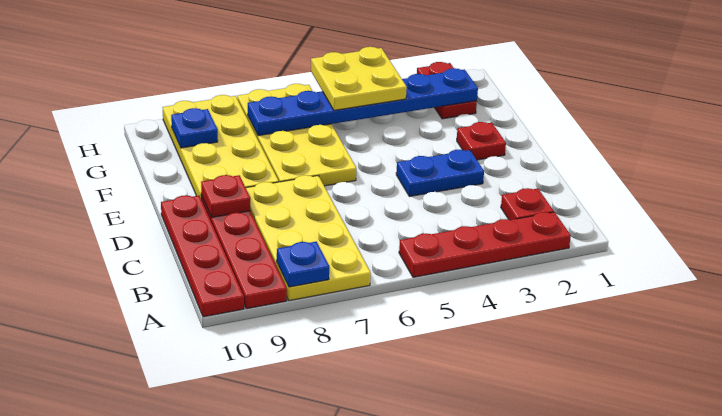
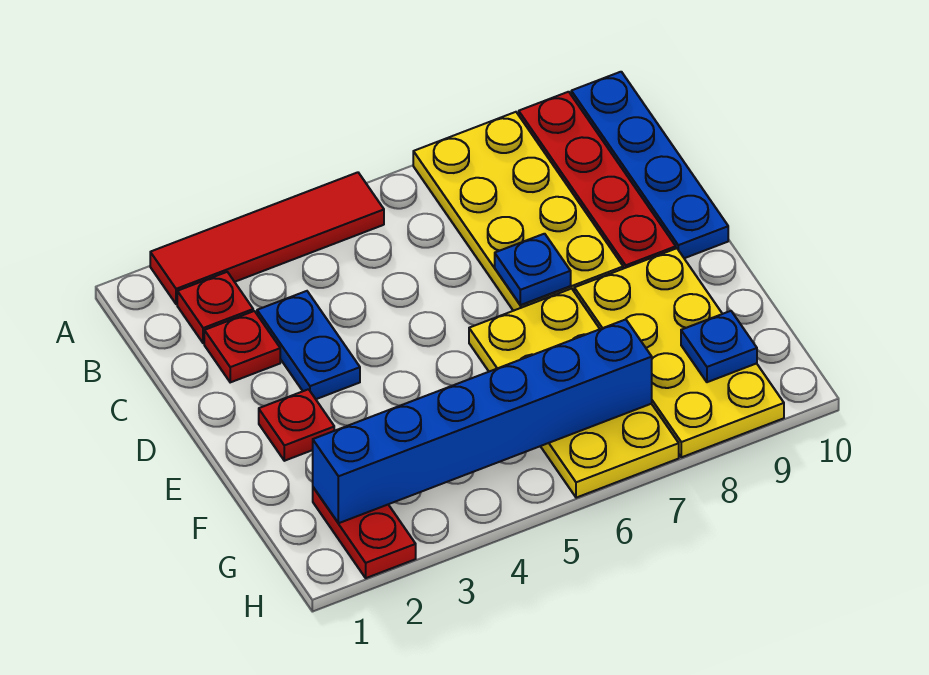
red 1x4 plate [399,212,571,277] -> red 1x4 tile [150,172,384,304]
blue 1x1 plate [277,242,329,287] -> blue 1x1 plate moved to [495,234,571,305]
red 1x4 plate [161,195,244,317] -> blue 1x4 plate [571,72,728,258]
blue 1x2 plate [396,150,484,197] -> blue 1x2 plate turned to [257,291,360,399]
red 1x1 plate [201,175,250,217] -> red 1x1 plate moved to [204,311,280,382]
blue 1x6 plate [248,68,478,136] -> blue 1x6 brick [313,319,652,523]
yellow 2x2 plate [311,47,407,110] -> none

